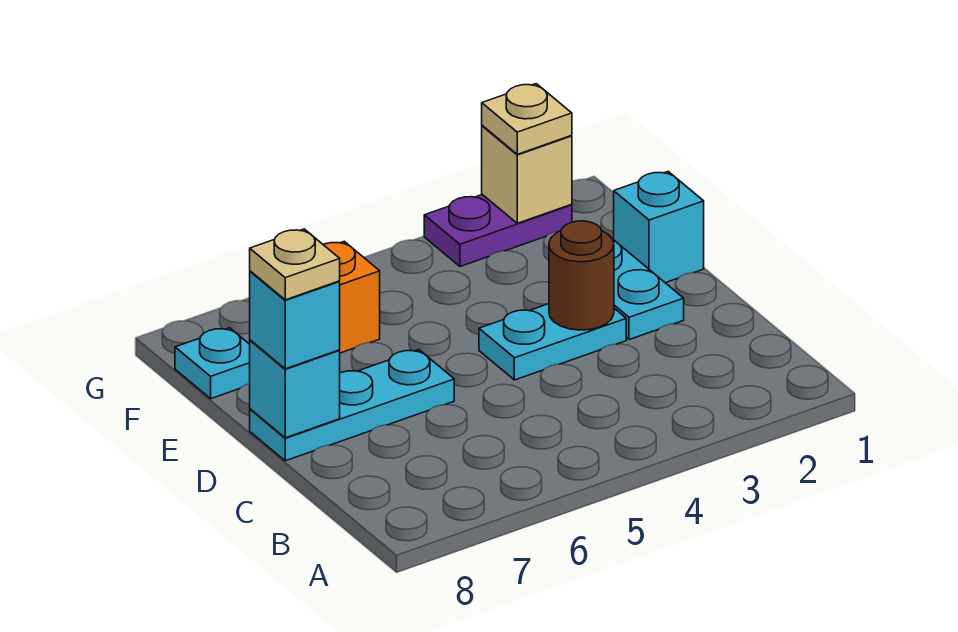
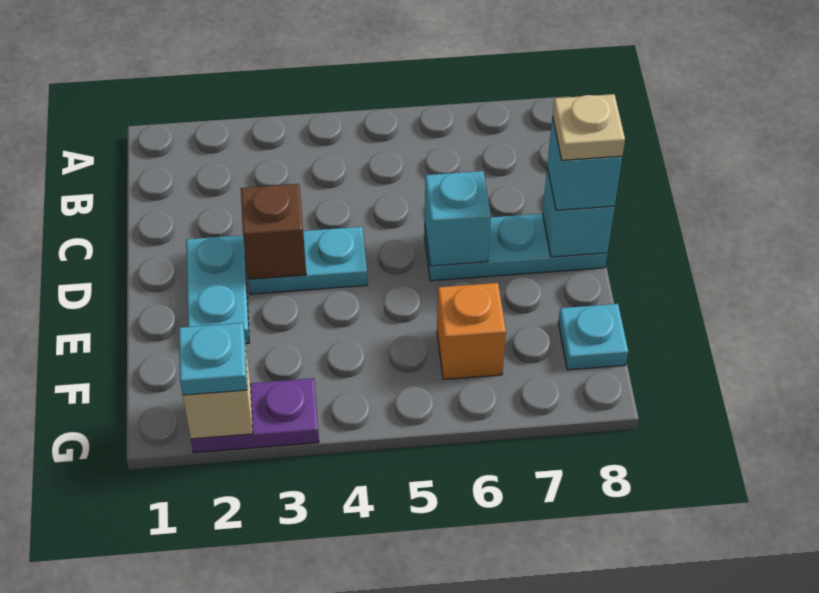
brown 1x1 round brick [549,221,614,330] -> brown 1x1 brick [241,184,306,279]
cyan 1x1 brick [614,172,704,283] -> cyan 1x1 brick moved to [425,171,491,266]
tan 1x1 plate [482,84,572,154] -> cyan 1x1 plate [179,323,247,395]

